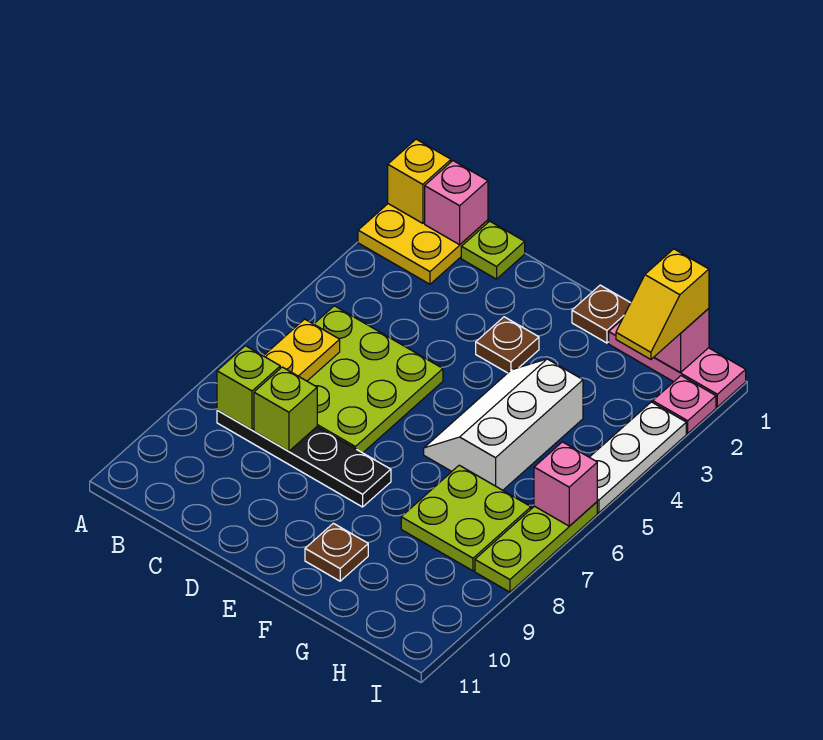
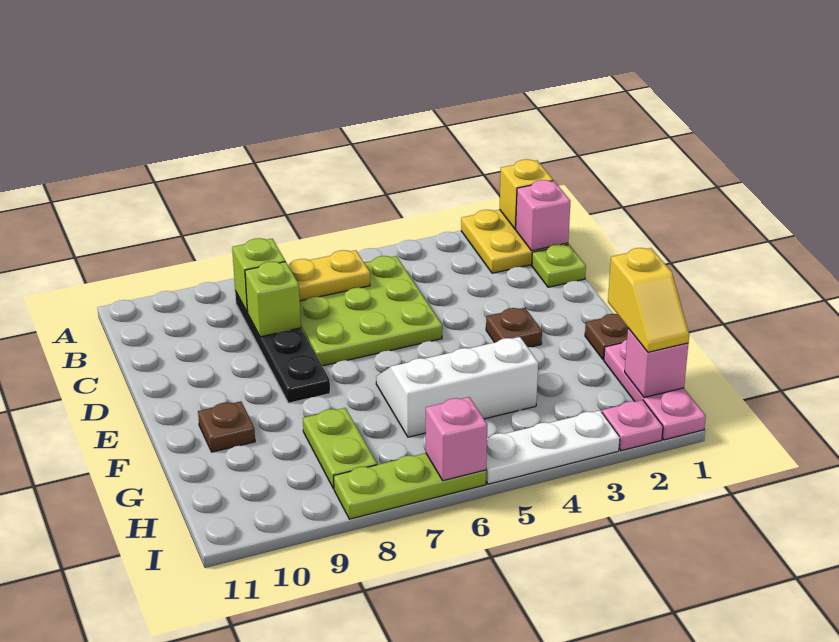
lime 2x2 plate [401,465,531,571] -> lime 1x2 plate [303,408,377,489]
yellow 1x2 slope [616,249,709,359] -> yellow 1x2 slope turned to [608,248,689,352]

